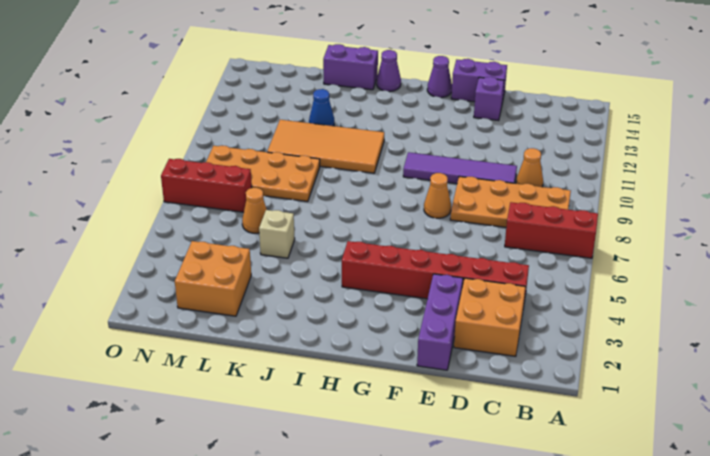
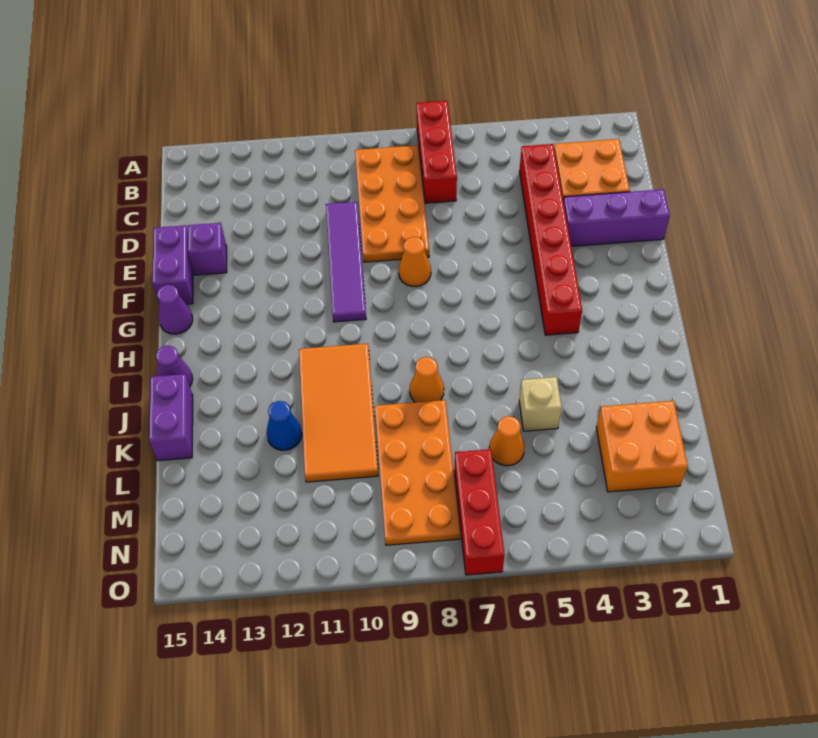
orange 1x1 cone [516,148,543,187] -> orange 1x1 cone moved to [410,357,444,402]

